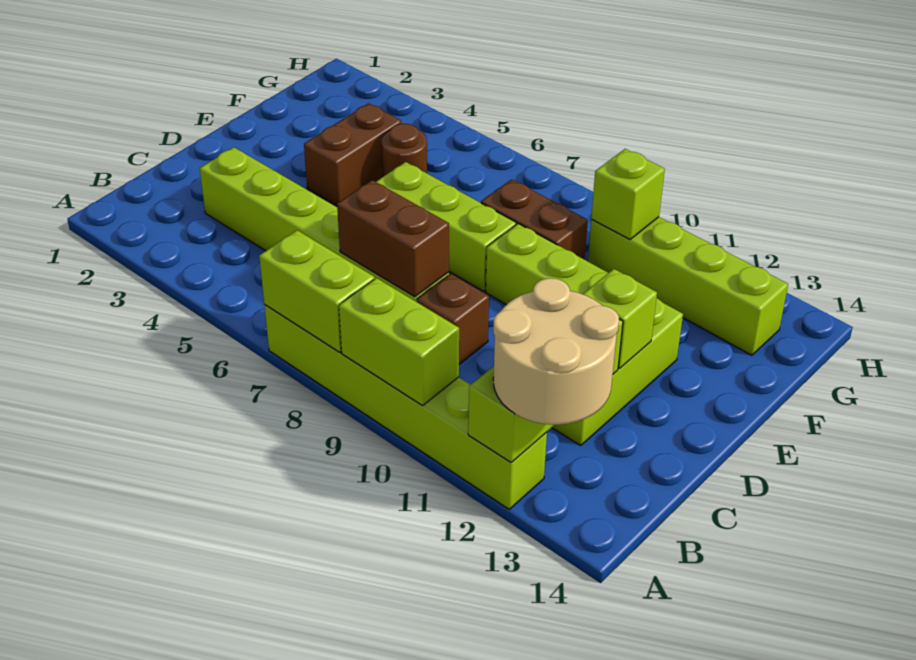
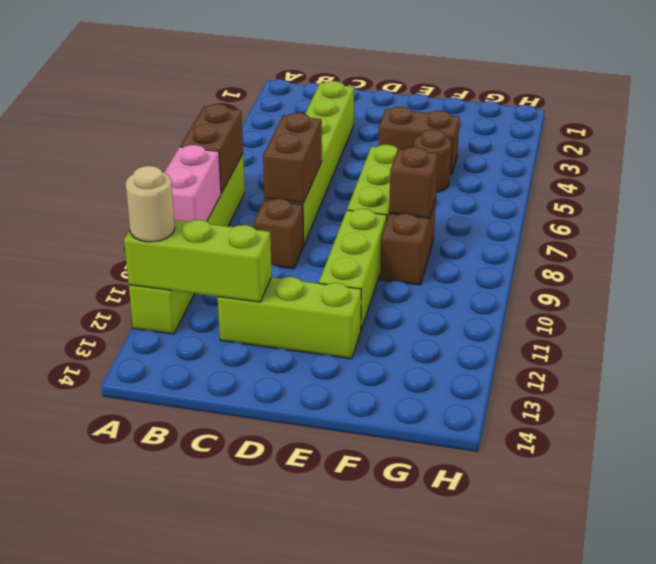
lime 1x2 brick [259,230,375,352] -> brown 1x2 brick [180,104,243,193]
lime 1x2 brick [339,278,459,406] -> pink 1x2 brick [164,145,221,221]
tan 2x2 round brick [493,278,619,425] -> tan 1x1 round brick [125,166,175,242]
lime 1x1 brick [583,269,657,368] -> none
none -> brown 1x1 brick [389,147,438,218]
lime 1x4 brick [588,217,788,355] -> none
lime 1x1 brick [591,149,665,239] -> none

